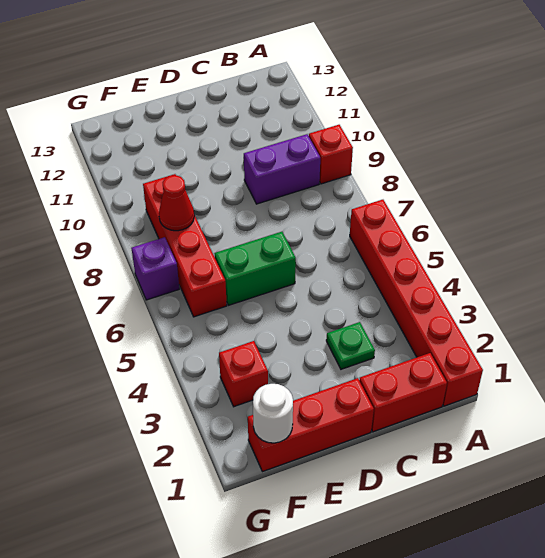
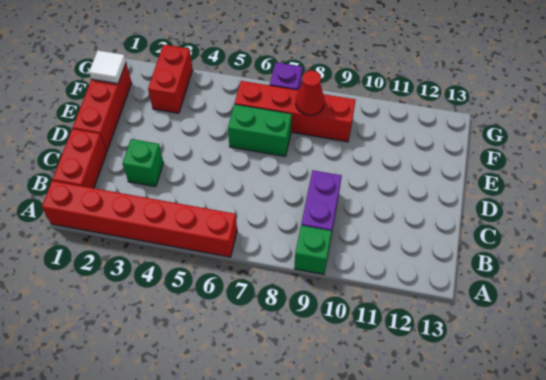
red 1x1 brick [309,125,353,184] -> green 1x1 brick [294,226,332,274]
green 1x1 plate [326,322,375,369] -> green 1x1 brick [122,139,163,187]
green 1x2 brick [215,232,296,305] -> green 1x2 brick turned to [228,104,292,156]
white 1x1 round brick [253,384,293,443] -> white 1x1 tile [89,51,126,84]
red 1x1 brick [219,341,268,407] -> red 1x2 brick [148,45,193,113]

